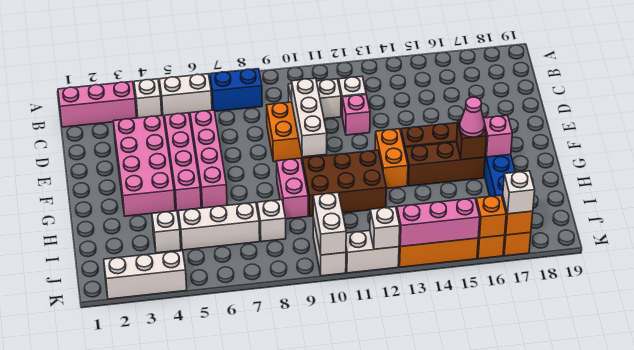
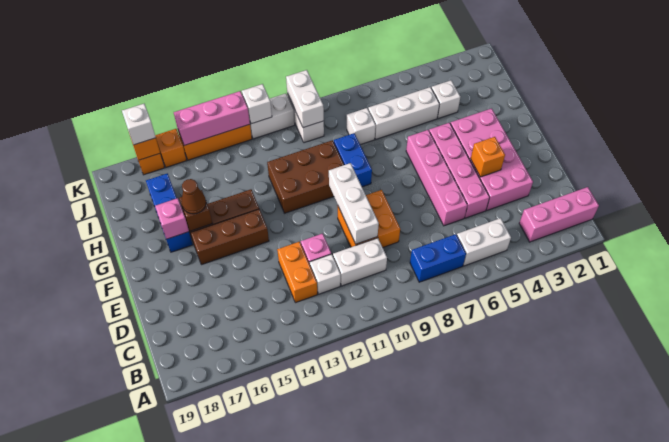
white 1x1 brick [134,79,162,118] -> none
orange 1x2 brick [375,129,408,189] -> orange 1x2 brick moved to [277,242,317,303]
pink 1x2 brick [277,158,308,219] -> blue 1x2 brick [334,133,372,187]
pink 1x1 cone [460,97,485,137] -> brown 1x1 cone [181,179,206,214]
white 1x3 brick [104,251,187,299] -> none
orange 1x1 brick [476,195,506,238] -> orange 1x1 brick moved to [471,137,505,177]

